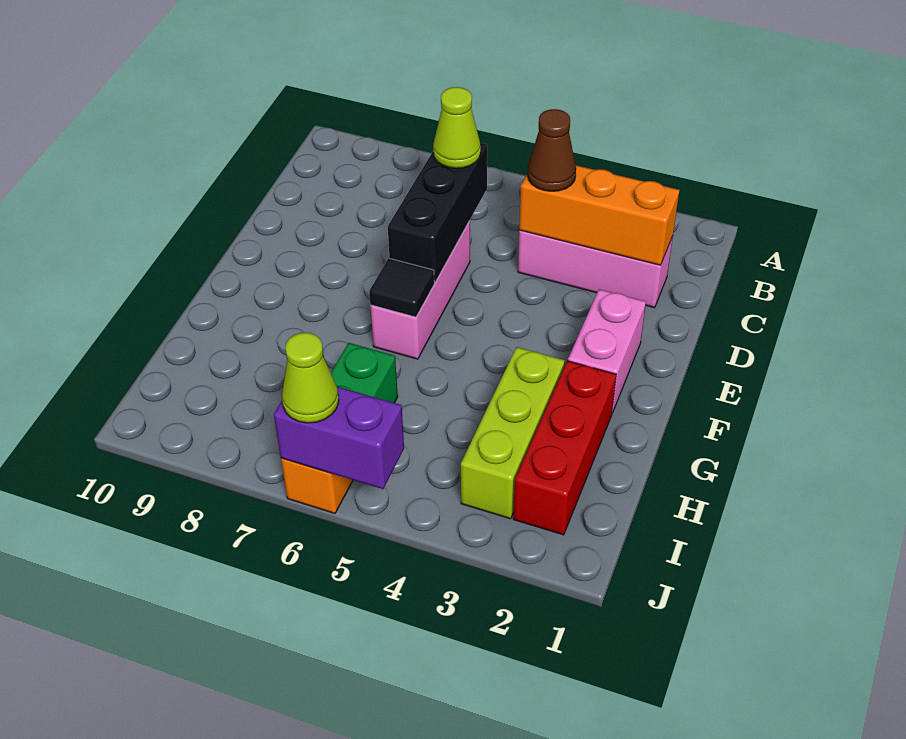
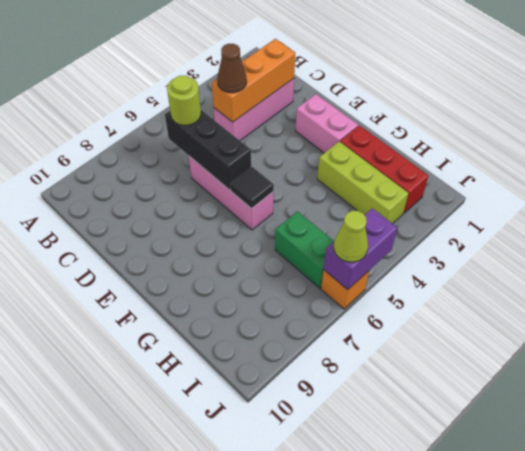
lime 1x1 cone [433,87,481,168] -> lime 1x1 round brick [167,76,201,125]

